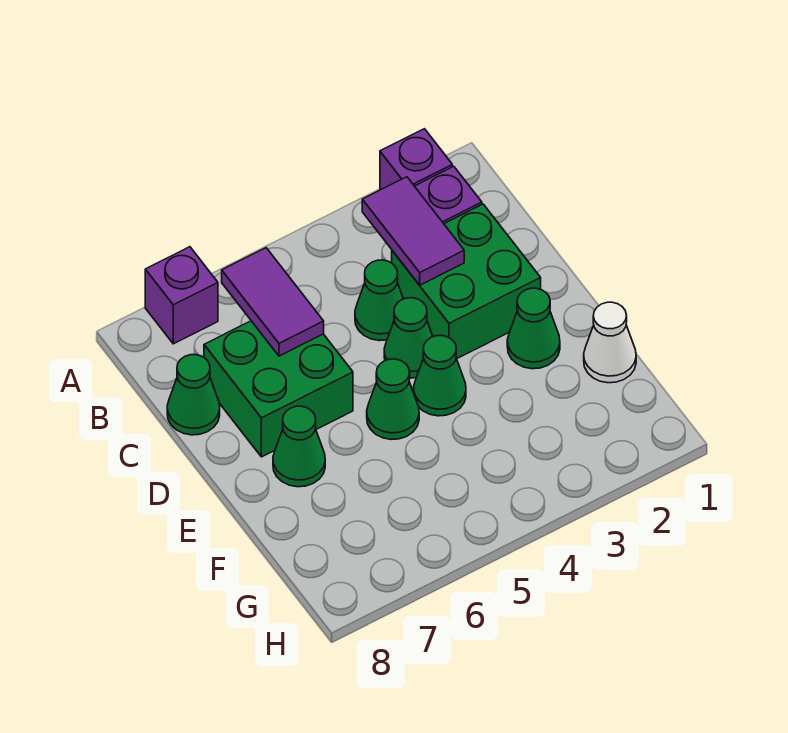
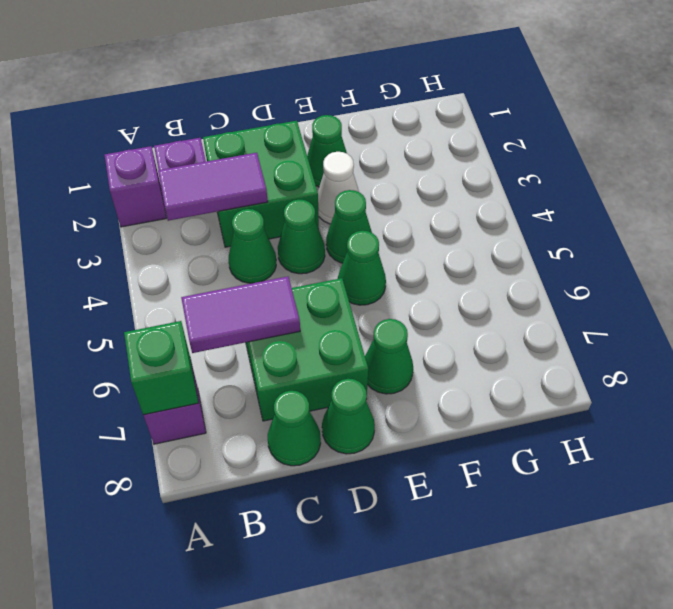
none -> green 1x1 brick [124,321,198,415]
none -> green 1x1 cone [322,379,375,454]
white 1x1 cone [584,302,636,383] -> white 1x1 cone moved to [318,152,359,224]

